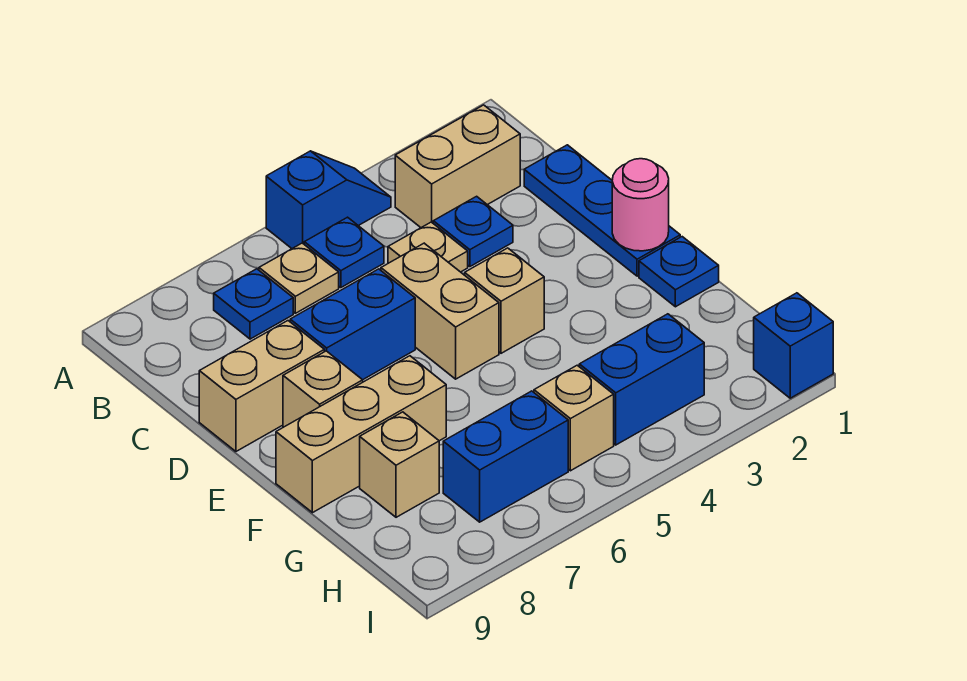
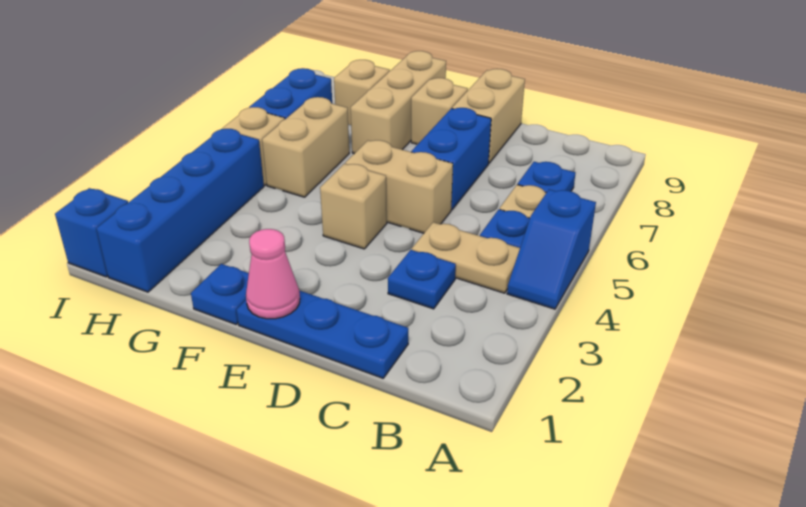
tan 1x2 brick [395,105,520,228] -> tan 1x2 brick moved to [262,97,349,197]
tan 1x1 plate [388,222,468,272] -> tan 1x2 plate [412,222,520,293]
pink 1x1 round brick [612,159,669,251] -> pink 1x1 cone [246,229,300,319]
blue 1x2 brick [579,314,704,445] -> blue 1x4 brick [96,129,264,292]

